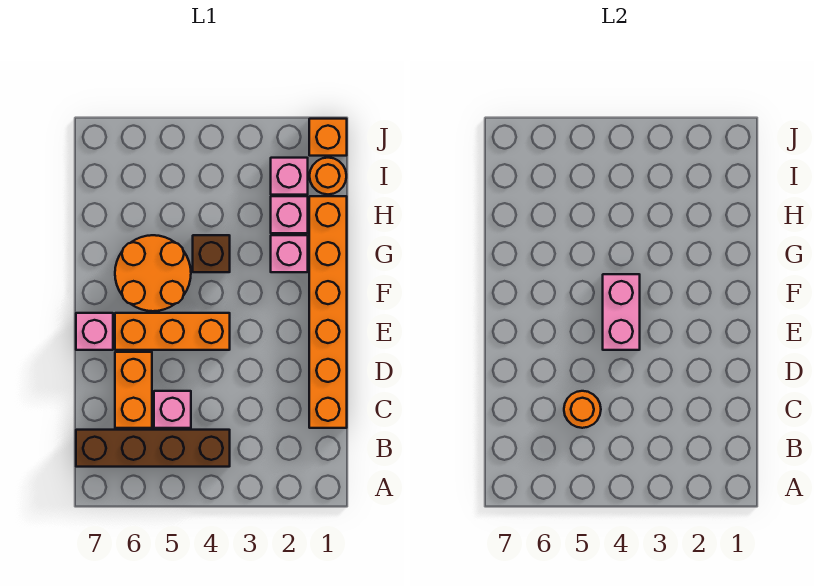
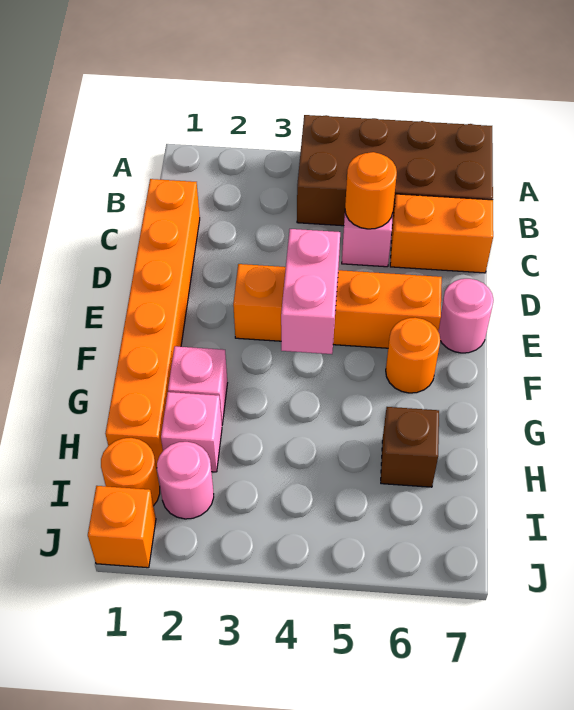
brown 1x4 brick [76,430,230,467] -> brown 2x4 brick [297,115,493,226]
orange 1x2 brick [115,352,152,428] -> orange 1x2 brick turned to [390,194,493,273]
orange 1x3 brick [115,313,230,350] -> orange 1x4 brick [233,264,442,348]
pink 1x1 brick [76,313,113,350] -> pink 1x1 round brick [438,279,494,353]
orange 2x2 round brick [115,235,191,311] -> orange 1x1 round brick [386,318,440,393]
brown 1x1 brick [193,235,230,272] -> brown 1x1 brick moved to [381,407,439,487]
pink 1x1 brick [271,158,308,195] -> pink 1x1 round brick [157,442,214,519]

